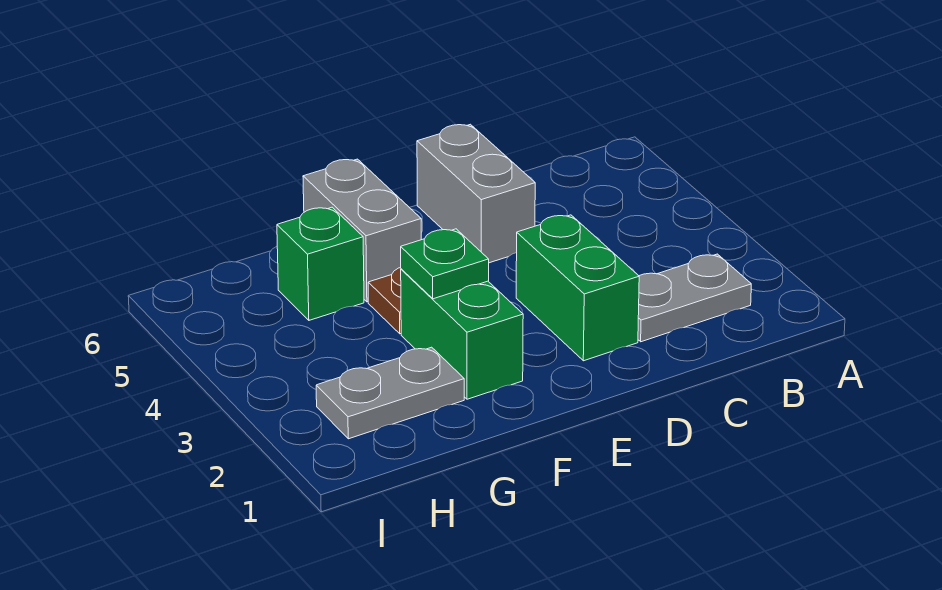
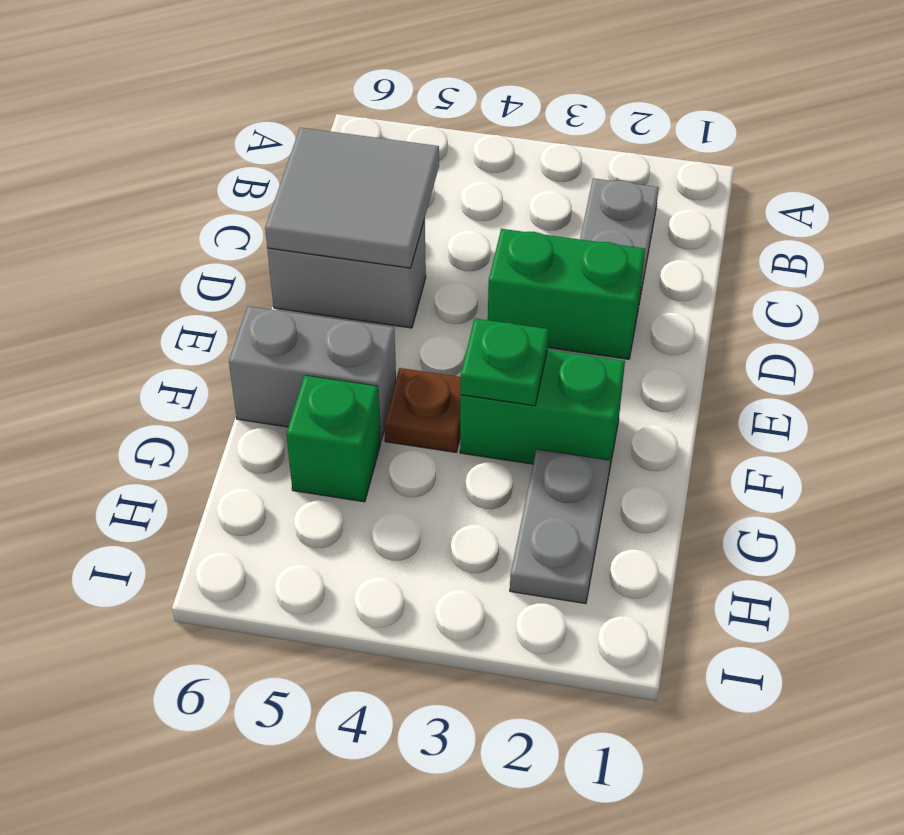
none -> grey 2x2 tile [265,128,439,268]

